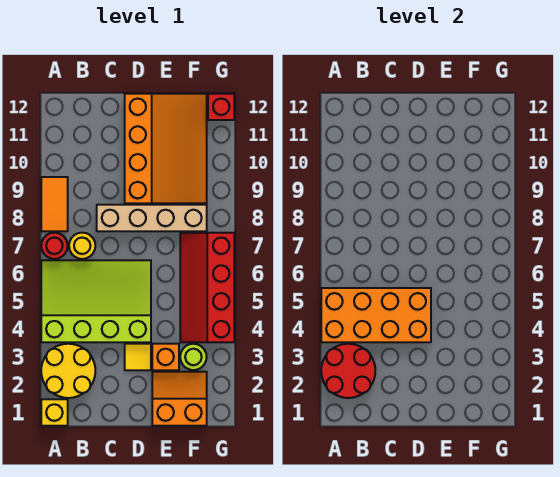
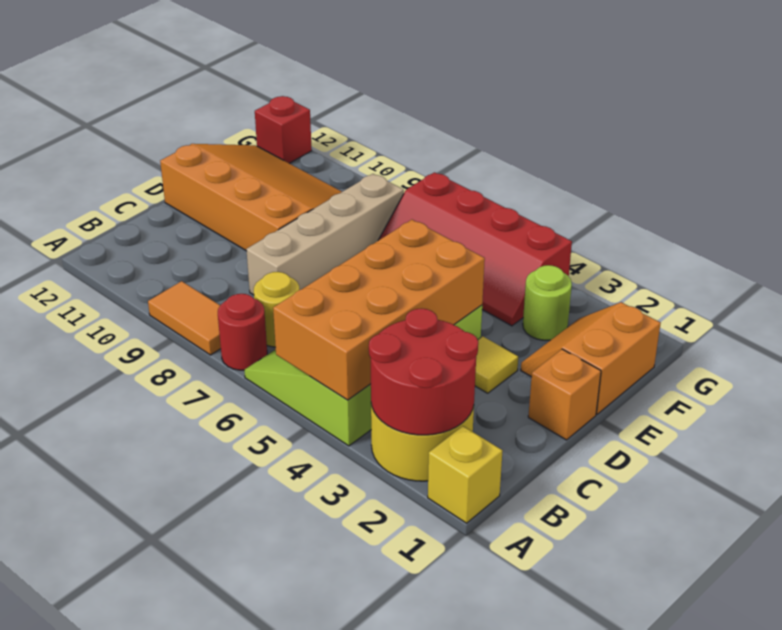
orange 1x1 brick [152,344,179,370] -> orange 1x1 brick moved to [528,349,601,440]

